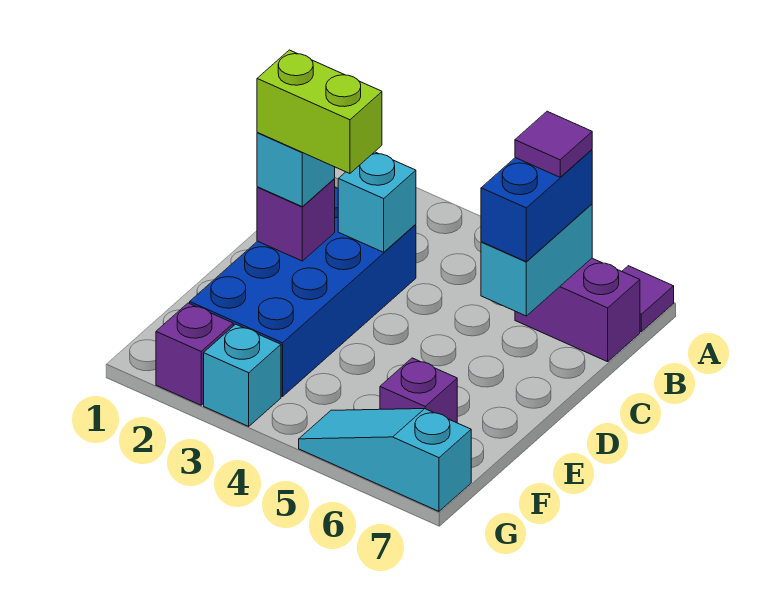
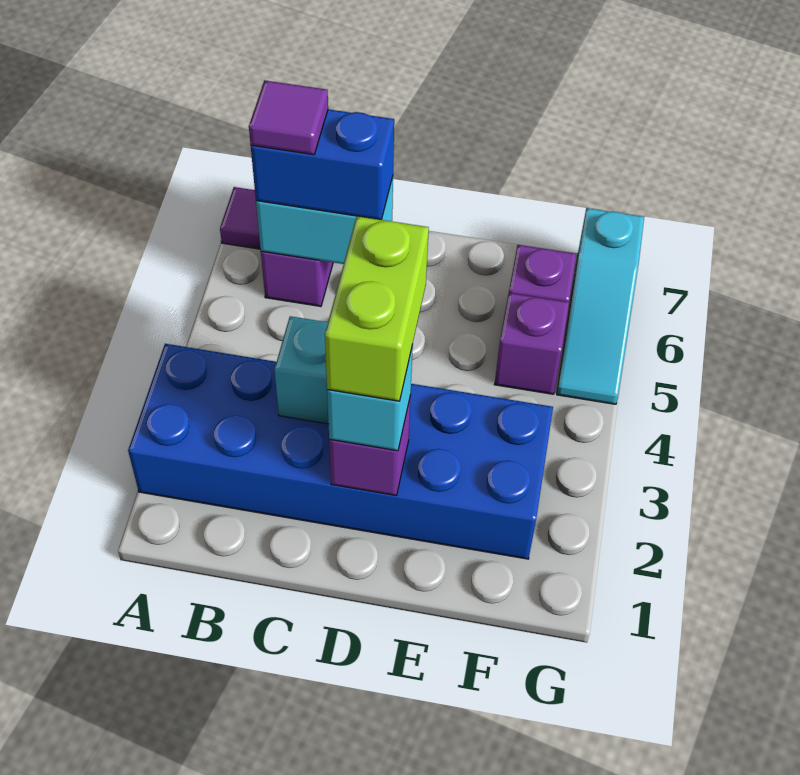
blue 2x4 brick [190,188,416,397] -> blue 2x6 brick [128,344,553,559]
purple 1x1 brick [156,303,233,405] -> purple 1x1 brick moved to [494,293,569,394]
cyan 1x1 brick [204,324,281,426] -> none

